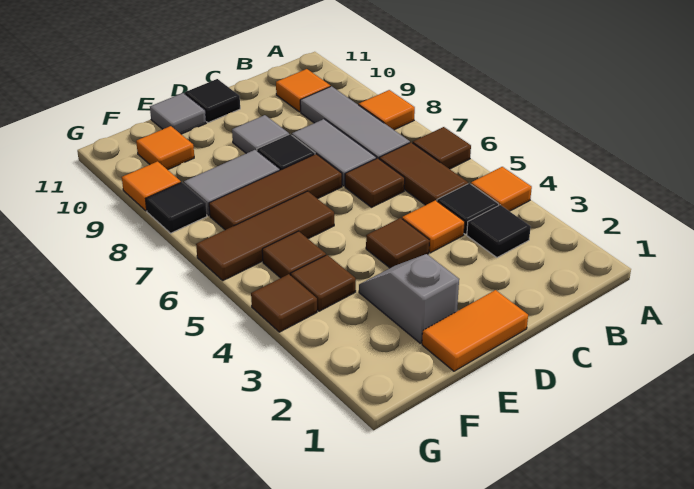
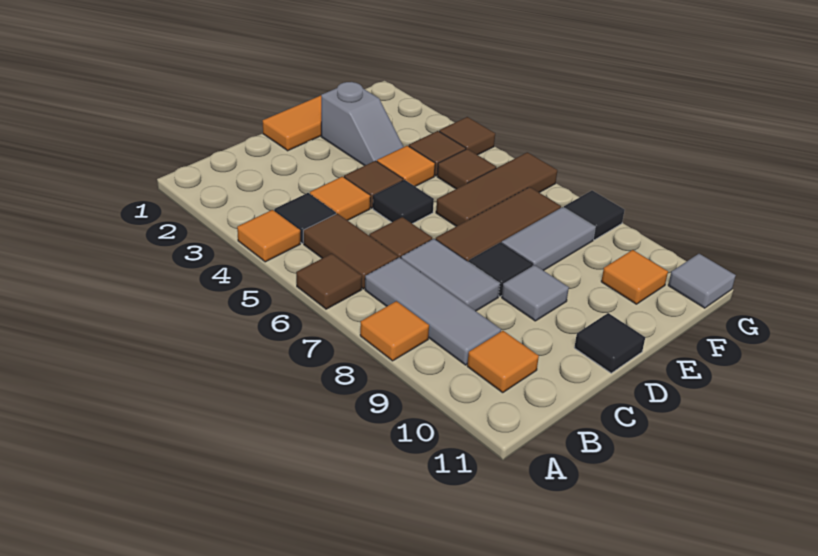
black 1x1 tile [467,205,531,258] -> black 1x1 tile moved to [373,180,434,224]
grey 1x1 tile [150,93,206,134] -> grey 1x1 tile moved to [668,254,736,308]
orange 1x1 tile [122,161,181,211] -> orange 1x1 tile moved to [377,146,435,187]

